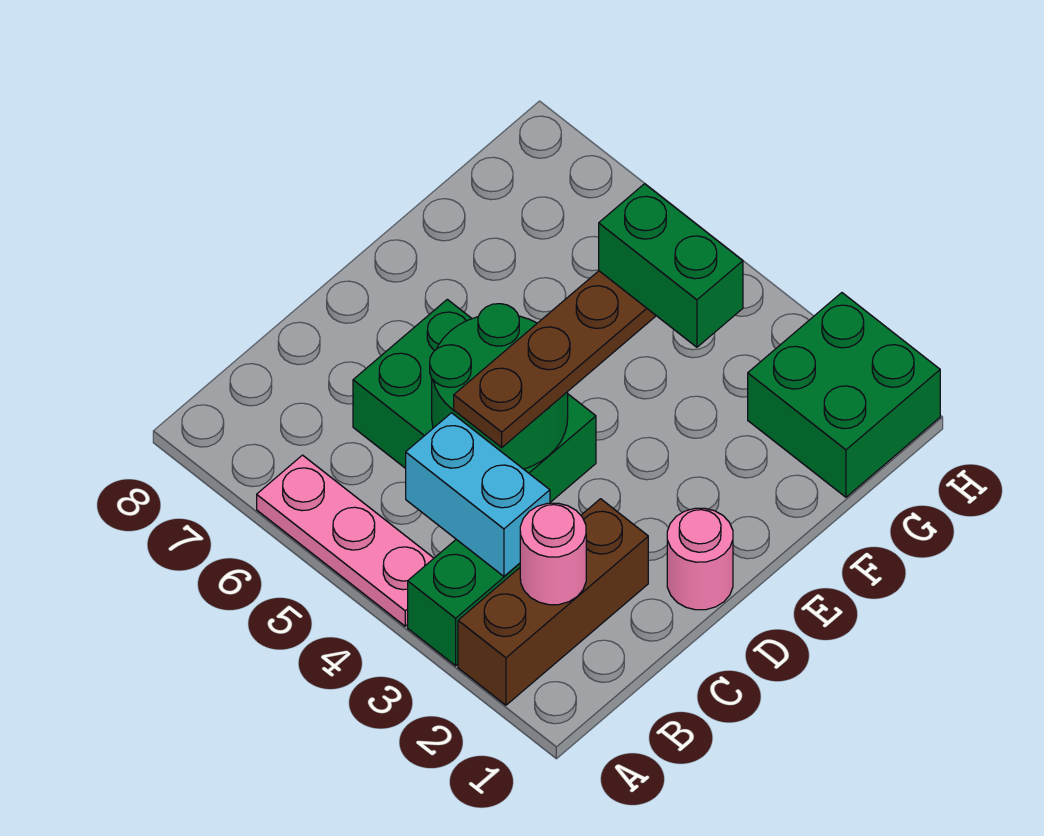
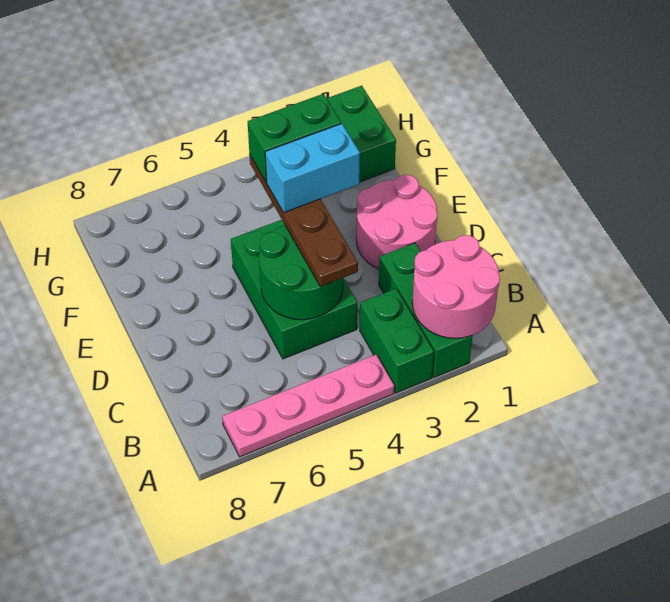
brown 1x3 brick [458,499,648,705] -> green 1x3 brick [379,243,472,377]
pink 1x3 plate [257,455,434,626] -> pink 1x4 plate [222,355,394,457]
pink 1x1 round brick [520,503,586,605] -> pink 2x2 round brick [412,235,500,338]
cyan 1x2 brick [406,413,550,576] -> cyan 1x2 brick moved to [265,124,360,213]
green 2x3 brick [353,299,596,502] -> green 2x3 brick turned to [231,220,357,359]
pink 1x1 round brick [667,508,733,610] -> pink 2x2 round brick [356,175,438,269]

